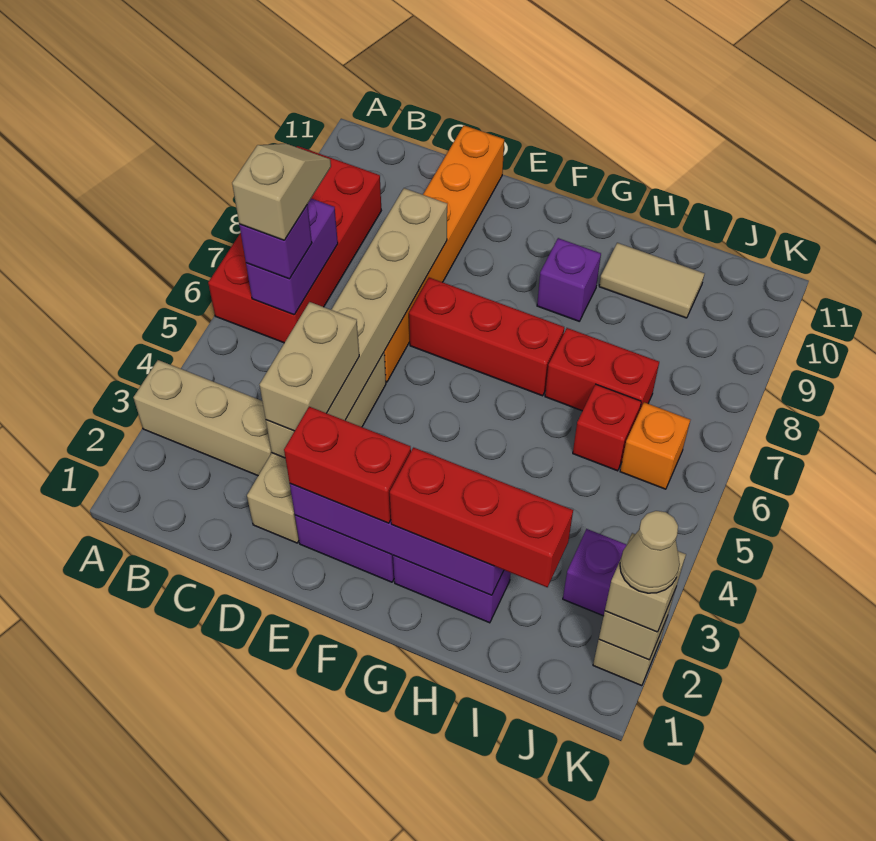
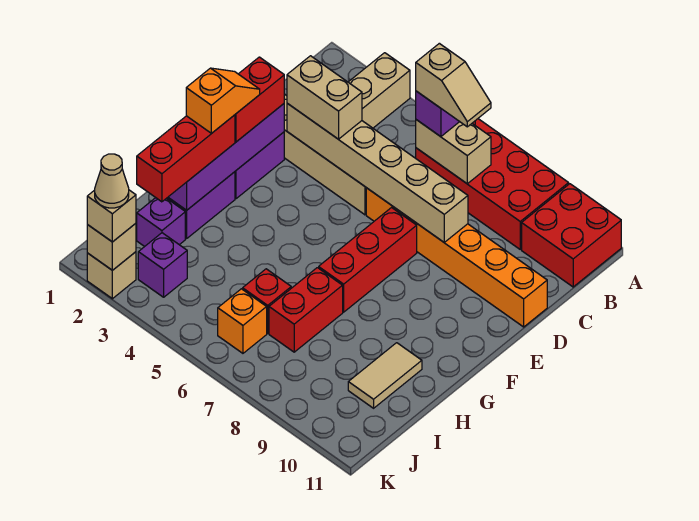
none -> red 2x2 brick [522,184,621,287]
purple 1x2 brick [246,199,338,315] -> tan 1x2 brick [416,120,491,184]
none -> orange 1x2 slope [186,68,260,133]
purple 1x1 brick [537,238,601,321] -> purple 1x1 brick moved to [137,198,185,247]

